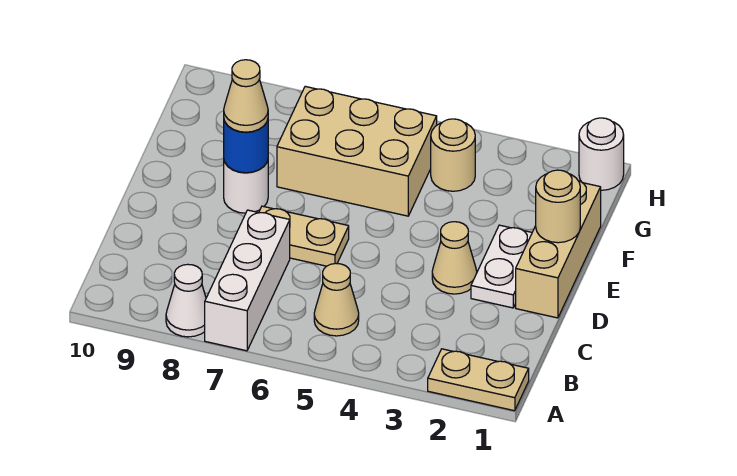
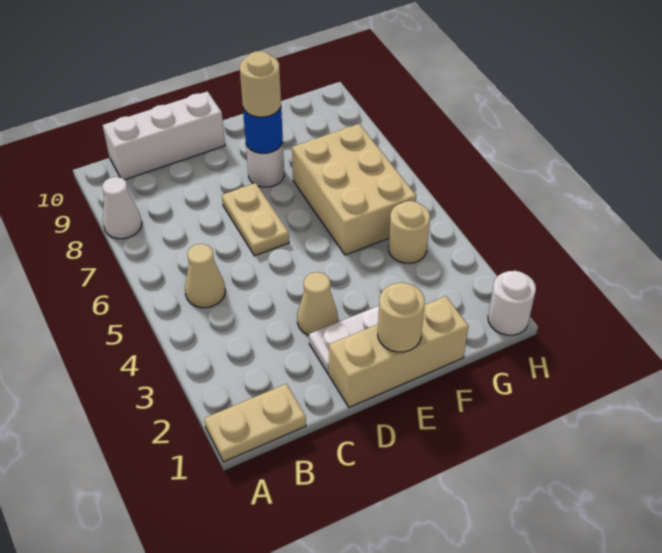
tan 1x2 plate [428,349,529,411] -> tan 1x2 plate turned to [204,384,306,462]
white 1x3 brick [205,210,290,351] -> white 1x3 brick moved to [103,91,225,180]
tan 1x1 cone [224,60,268,132] -> tan 1x1 round brick [240,51,281,117]

